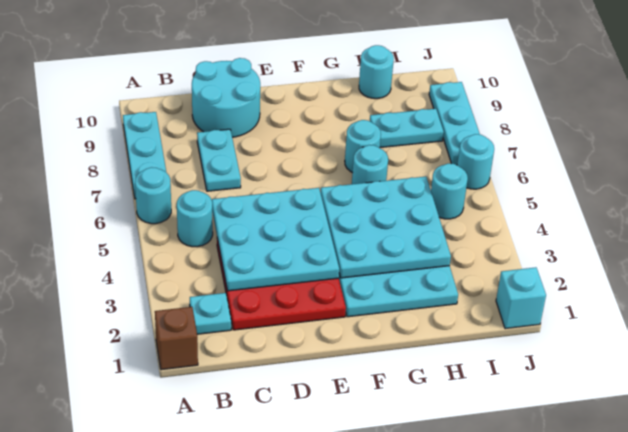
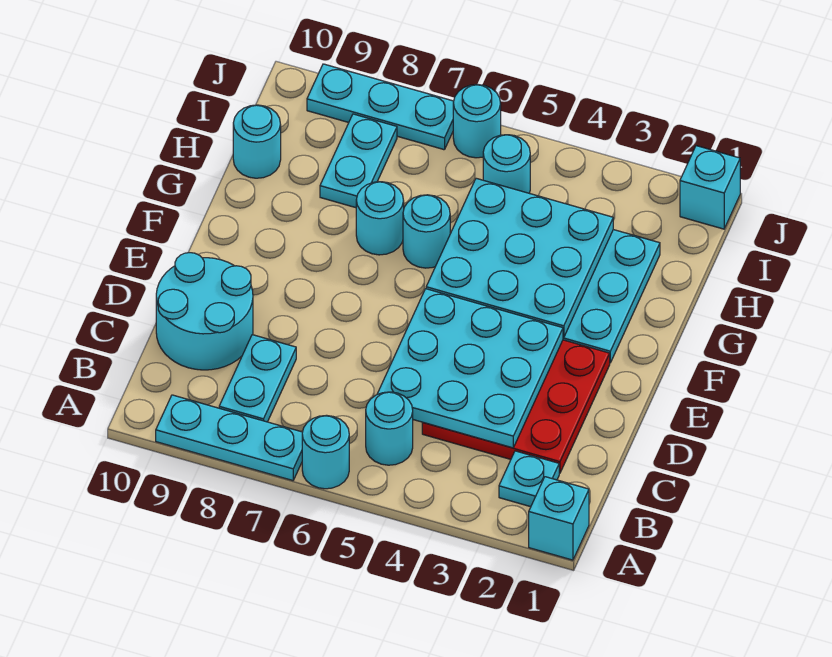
brown 1x1 brick [155,307,198,370] -> cyan 1x1 brick [529,477,589,560]
cyan 1x2 plate [197,129,241,191] -> cyan 1x2 plate turned to [219,335,296,422]

